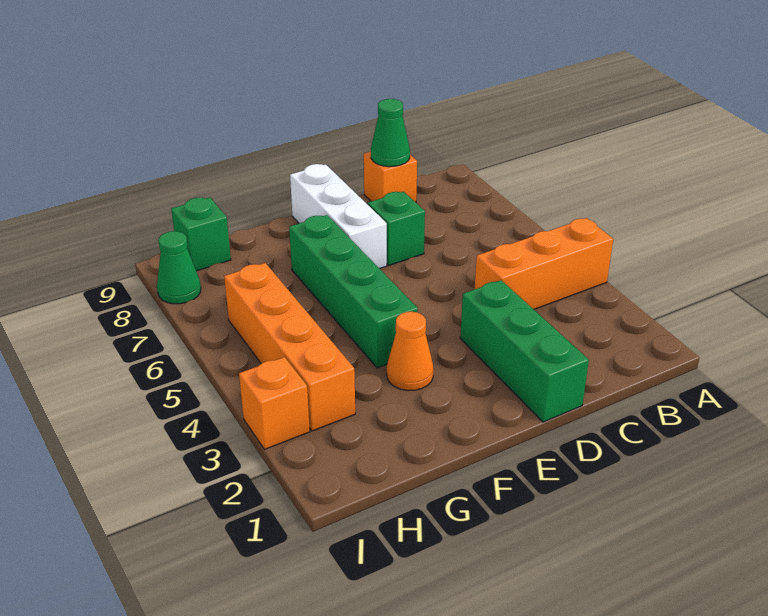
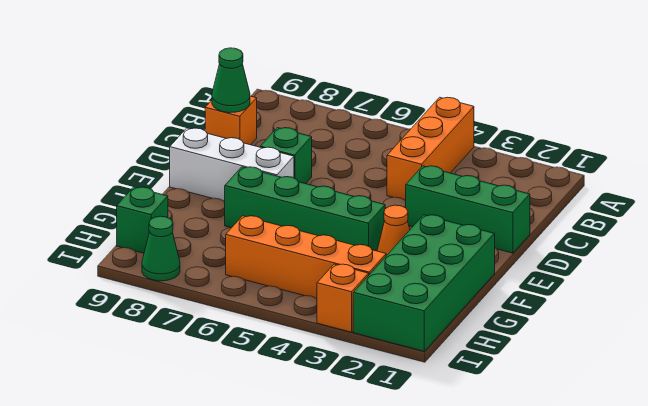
none -> green 2x4 brick [353,215,495,351]

